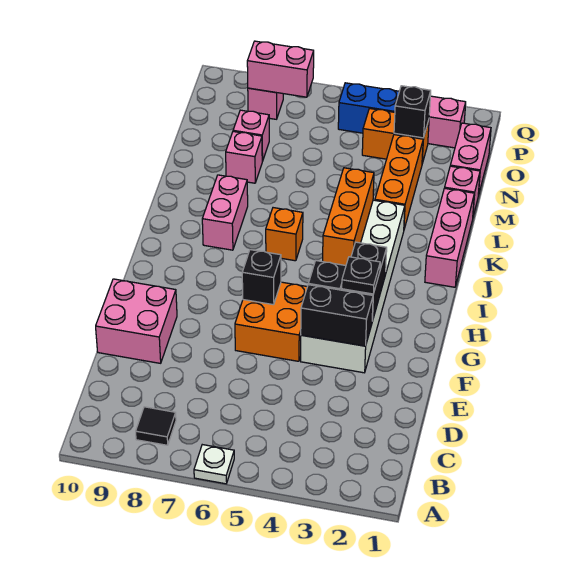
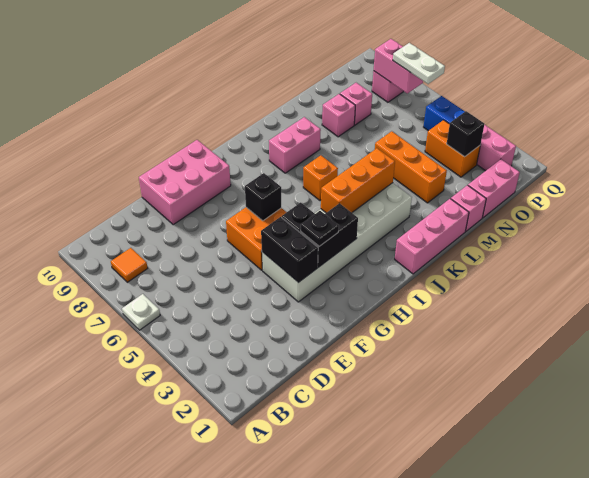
black 1x1 tile [136,407,176,445] -> orange 1x1 tile [111,248,148,282]
pink 2x2 brick [96,279,177,363] -> pink 2x3 brick [139,140,231,225]
orange 1x3 brick [375,135,423,229] -> orange 1x3 brick turned to [375,131,447,203]
none -> white 1x2 plate [393,43,445,84]

